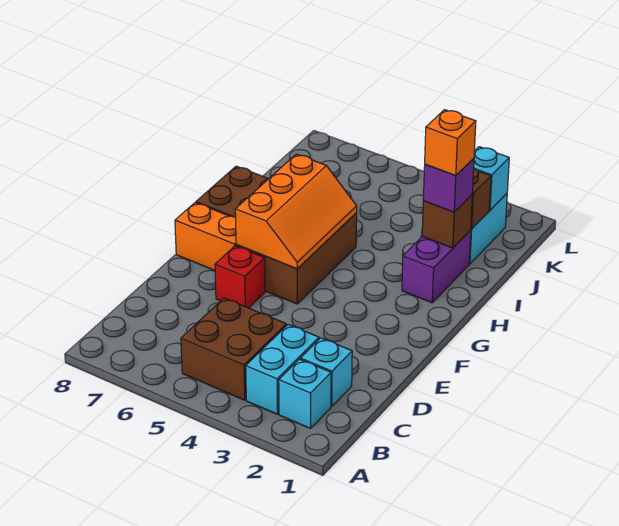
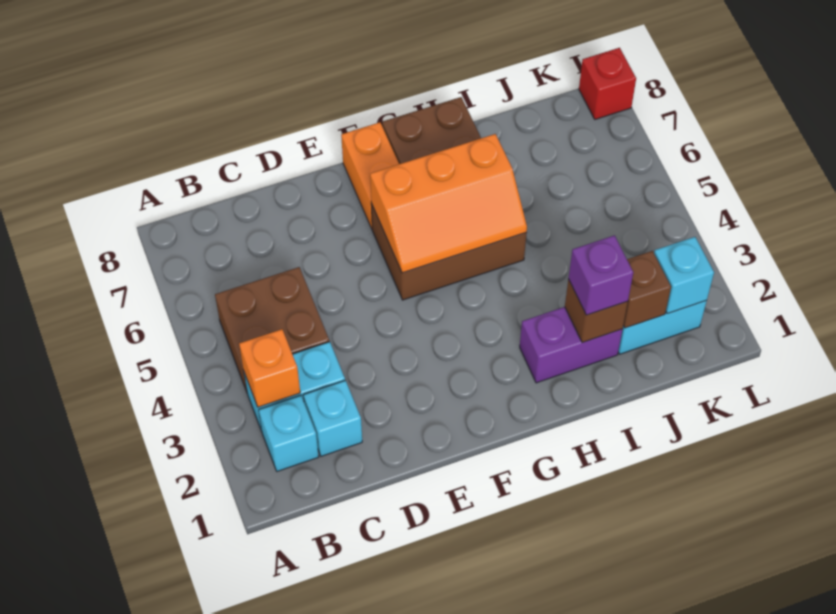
red 1x1 brick [215,246,265,308] -> red 1x1 brick moved to [579,48,636,119]
orange 1x1 brick [425,110,476,176] -> orange 1x1 brick moved to [239,329,300,407]

